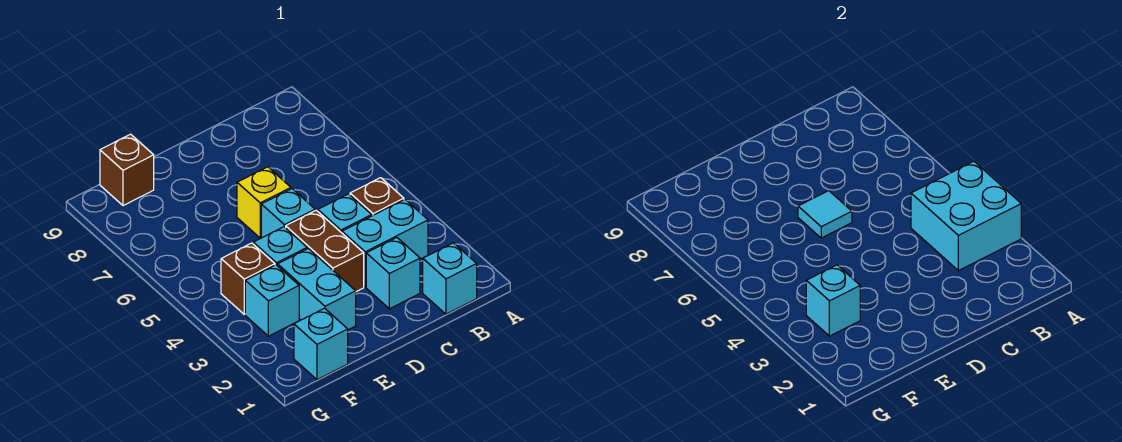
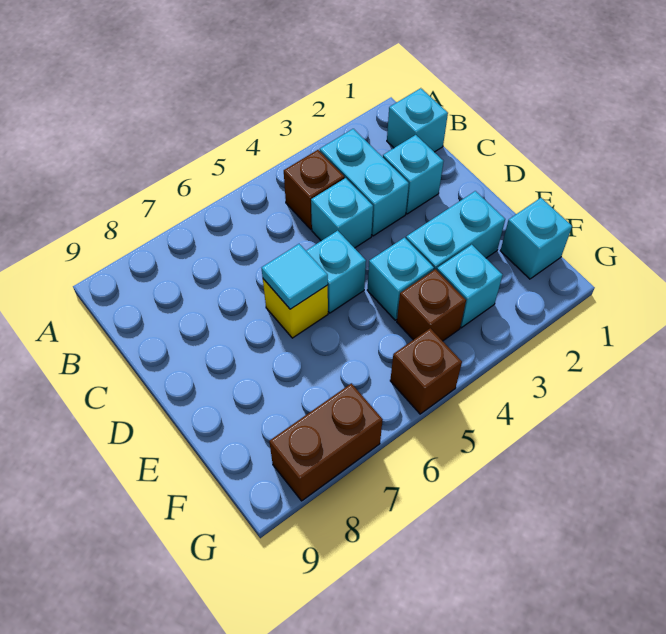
cyan 2x2 brick [911,161,1021,271] -> none
brown 1x2 brick [286,210,364,292] -> brown 1x2 brick moved to [269,383,383,501]
cyan 1x1 brick [806,265,860,336] -> none
brown 1x1 brick [100,134,154,206] -> brown 1x1 brick moved to [390,328,462,414]

